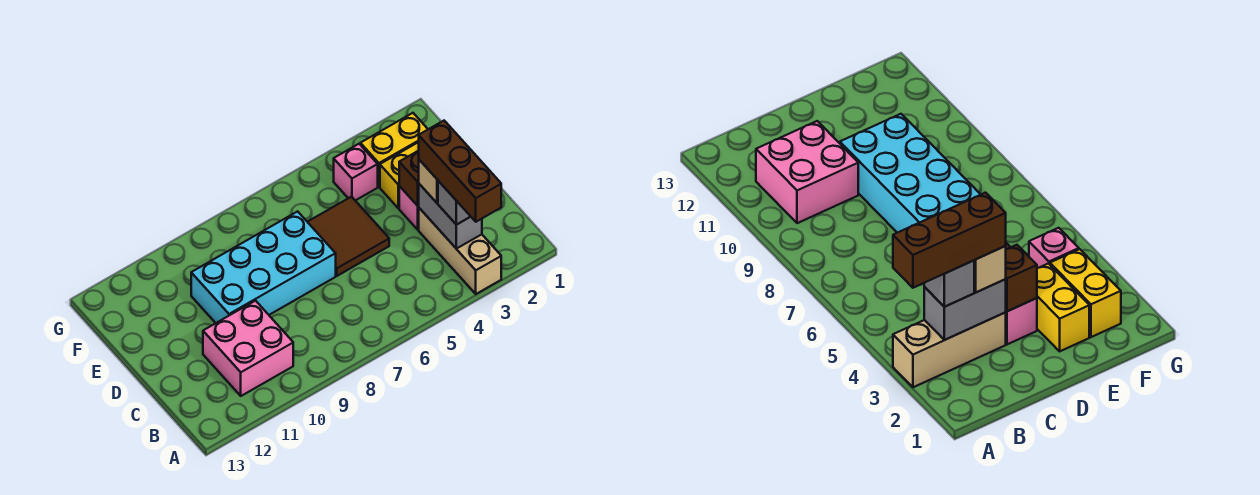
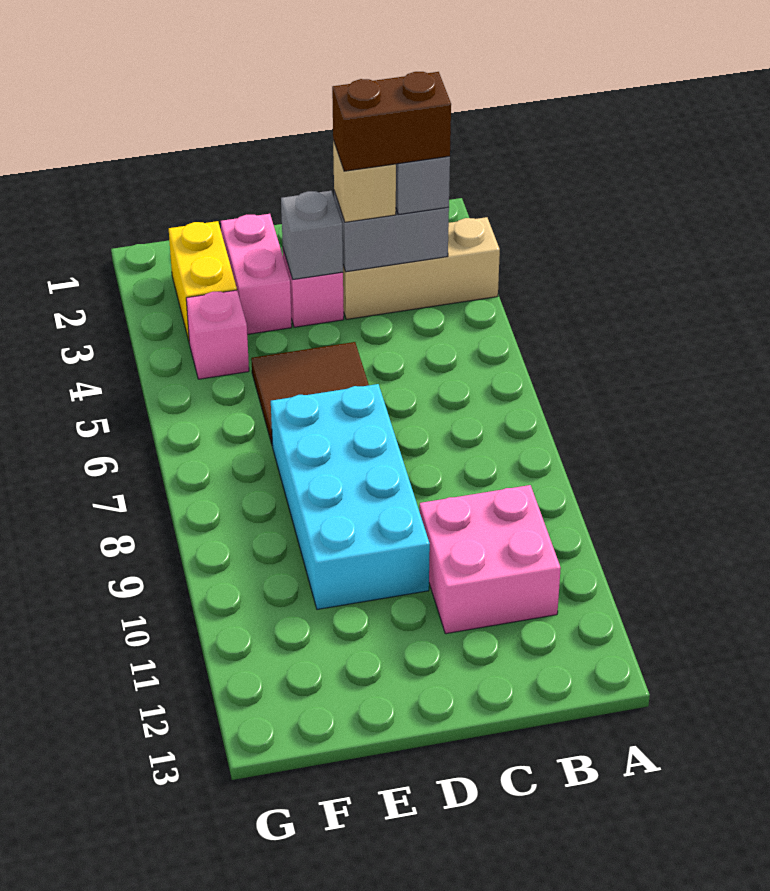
brown 1x3 brick [419,121,501,222] -> brown 1x2 brick [332,72,451,171]
brown 1x1 brick [399,151,419,206] -> grey 1x1 brick [281,191,343,279]
yellow 1x2 brick [380,142,419,208] -> pink 1x2 brick [221,214,292,334]

